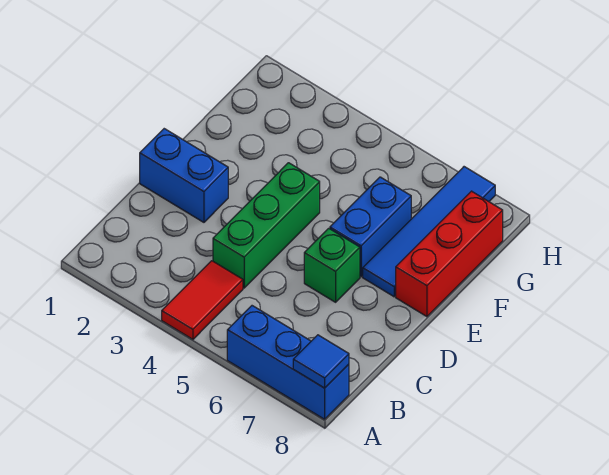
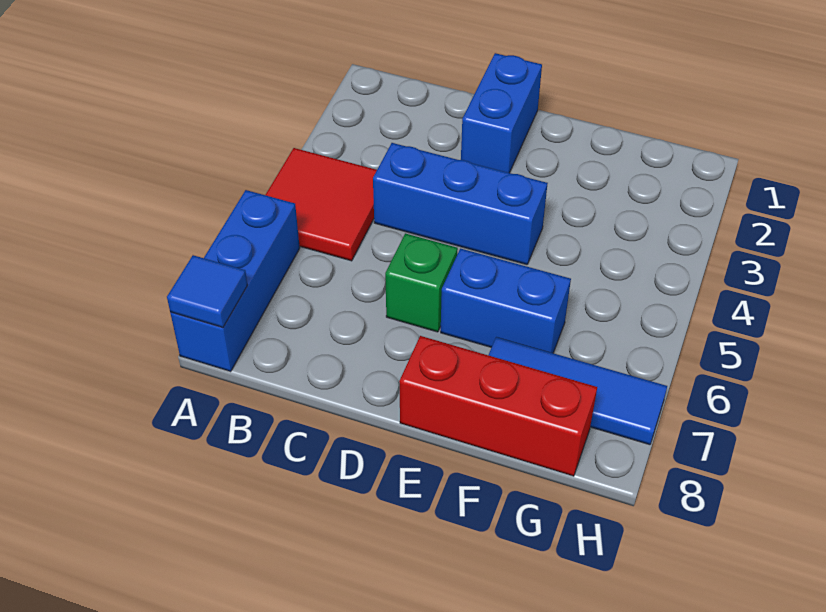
red 1x2 tile [162,261,243,339] -> red 2x2 tile [266,148,377,261]
green 1x3 brick [213,163,320,288] -> blue 1x3 brick [373,143,548,265]
blue 1x4 tile [363,167,495,297] -> blue 1x3 tile [489,337,667,445]

